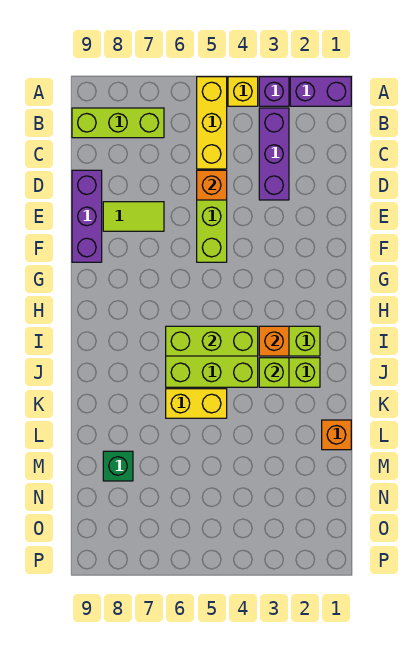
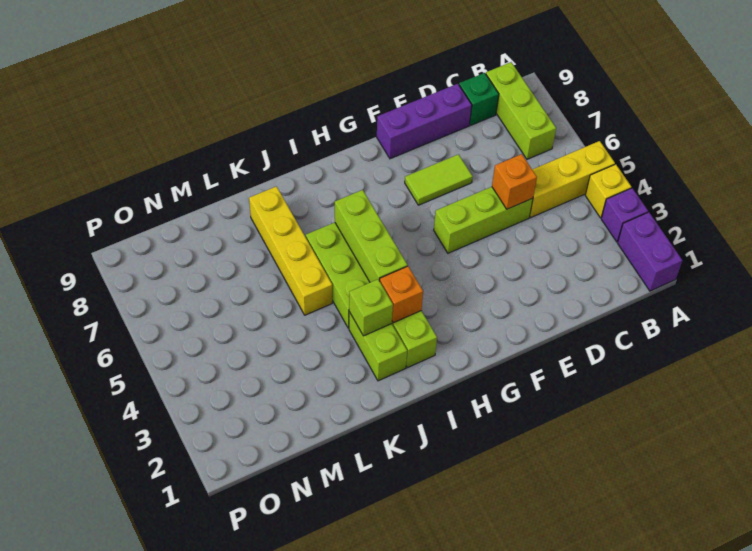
purple 1x3 brick [259,108,289,200] -> none
lime 1x2 tile [103,202,164,231] -> lime 1x2 tile turned to [405,154,473,205]
yellow 1x2 brick [166,389,227,418] -> yellow 1x4 brick [249,186,332,315]
orange 1x1 brick [322,420,351,450] -> none
green 1x1 brick [103,451,133,481] -> green 1x1 brick moved to [459,73,499,125]

